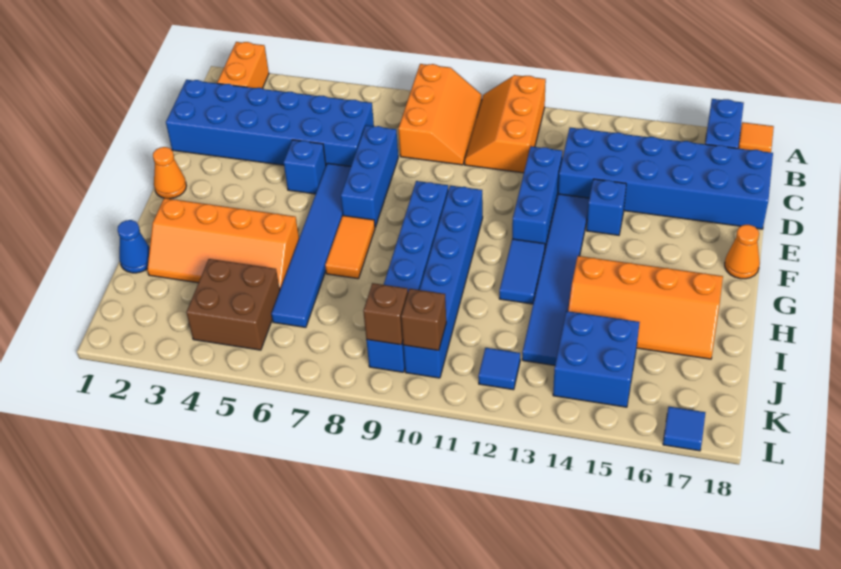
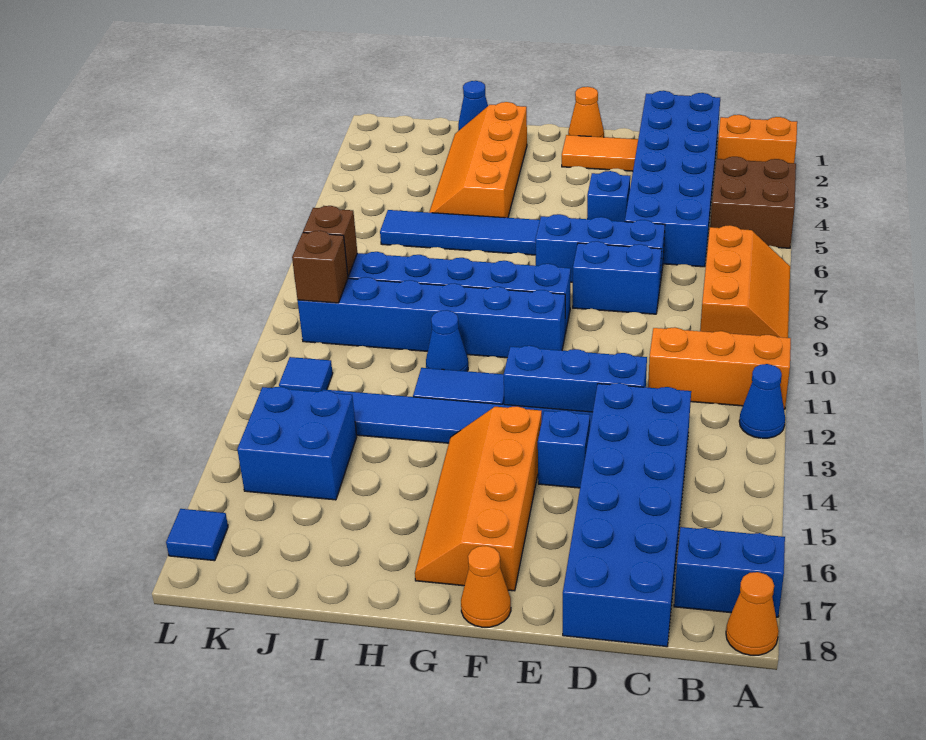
orange 2x3 slope [398,64,482,165] -> orange 2x3 slope turned to [700,225,790,338]
none -> blue 1x1 cone [739,364,785,438]
orange 1x1 tile [738,122,774,152] -> orange 1x1 cone [726,572,779,655]
none -> blue 1x2 brick [573,241,662,314]
orange 1x2 tile [325,216,375,279] -> orange 1x2 tile moved to [562,135,638,171]
none -> blue 1x1 cone [426,310,468,371]
orange 2x4 slope [568,256,723,359] -> orange 2x4 slope moved to [415,406,542,591]
brown 2x2 brick [186,259,280,350] -> brown 2x2 brick moved to [710,157,796,248]

